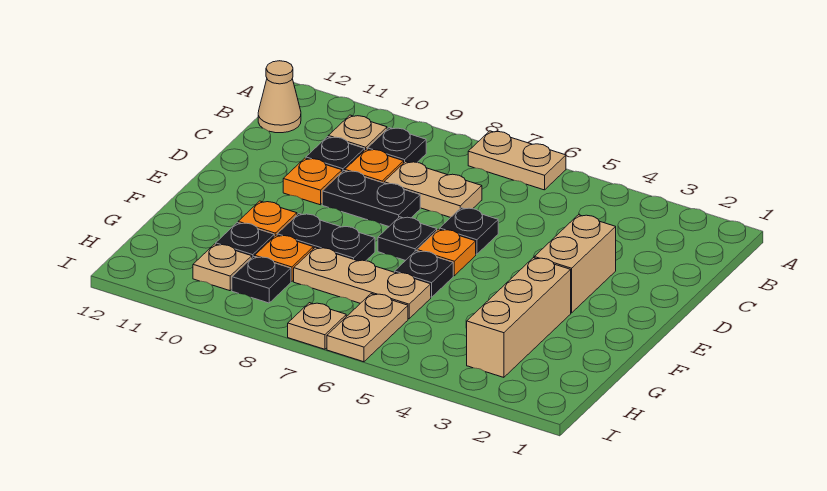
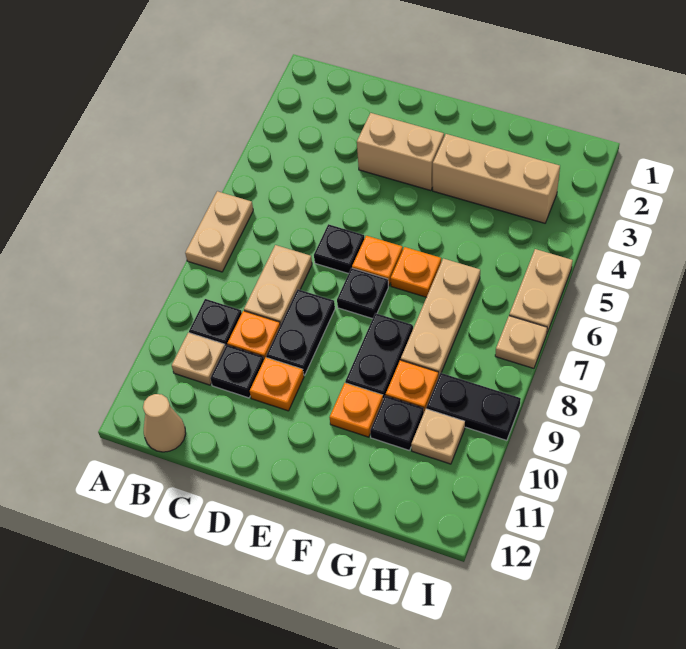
black 1x1 plate [395,251,453,297] -> orange 1x1 plate [391,247,441,297]
tan 1x2 plate [327,294,408,362] -> tan 1x2 plate turned to [509,249,573,332]
black 1x1 plate [232,256,291,303] -> black 1x2 plate [426,373,521,440]

